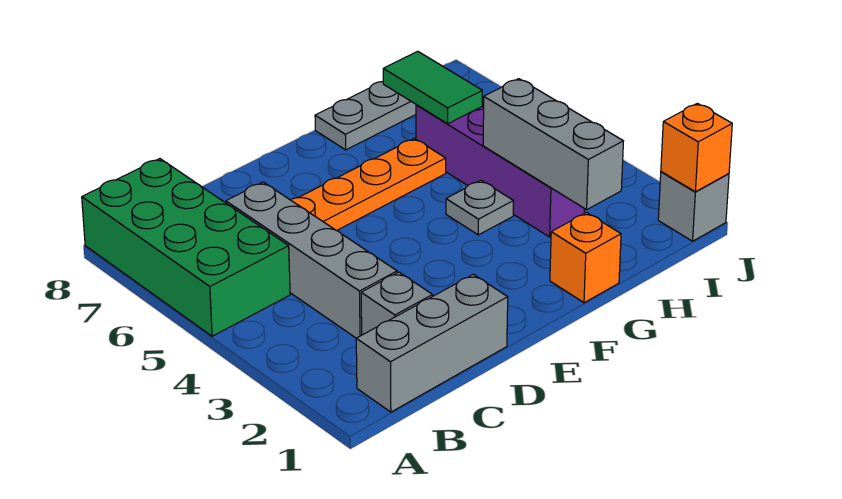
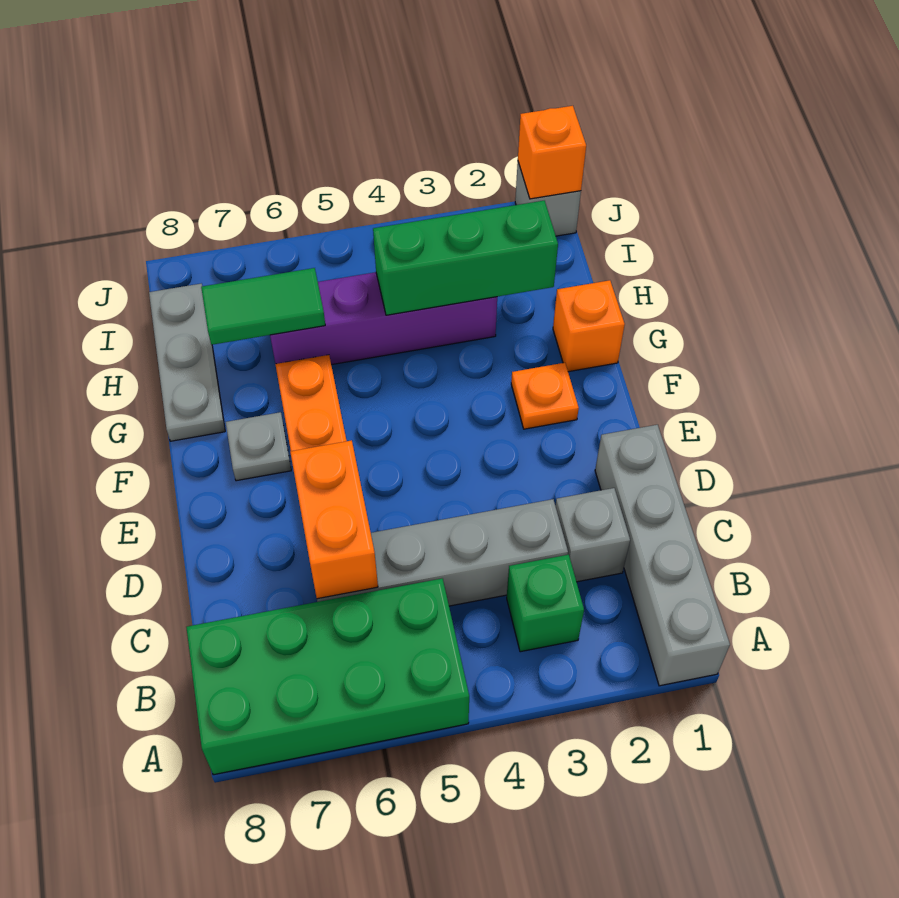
grey 1x3 brick [356,274,508,412] -> grey 1x4 brick [595,425,730,686]
none -> green 1x1 brick [507,555,584,652]
none -> orange 1x2 brick [290,440,378,599]
none -> orange 1x1 plate [511,363,579,429]
grey 1x1 plate [446,180,514,235] -> grey 1x1 plate moved to [226,412,291,481]
grey 1x3 brick [483,79,623,210] -> green 1x3 brick [373,201,558,315]

